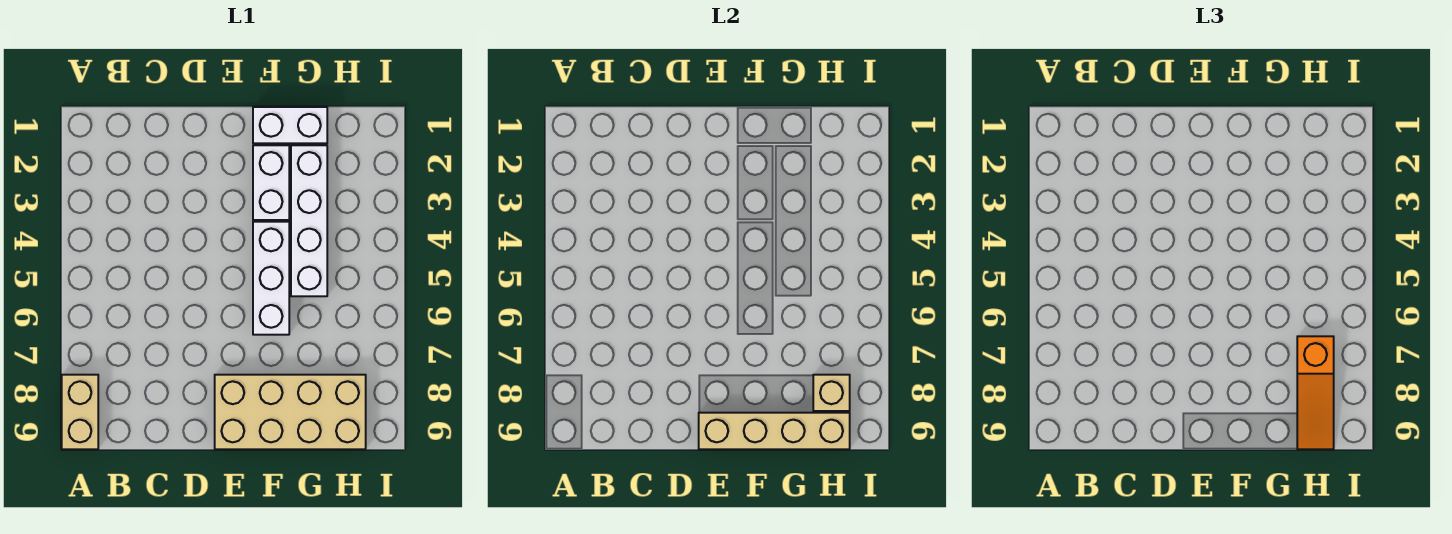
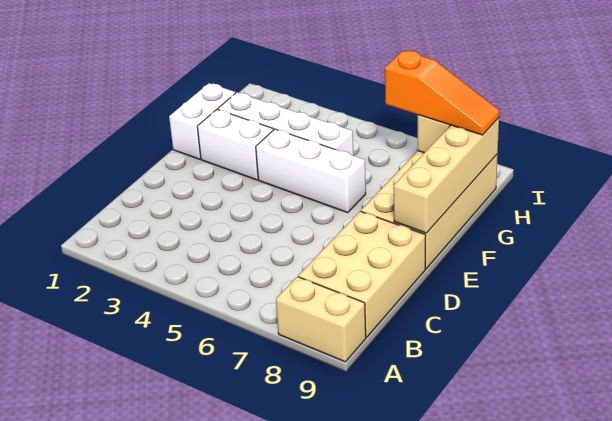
none -> tan 2x3 brick [298,211,426,337]

